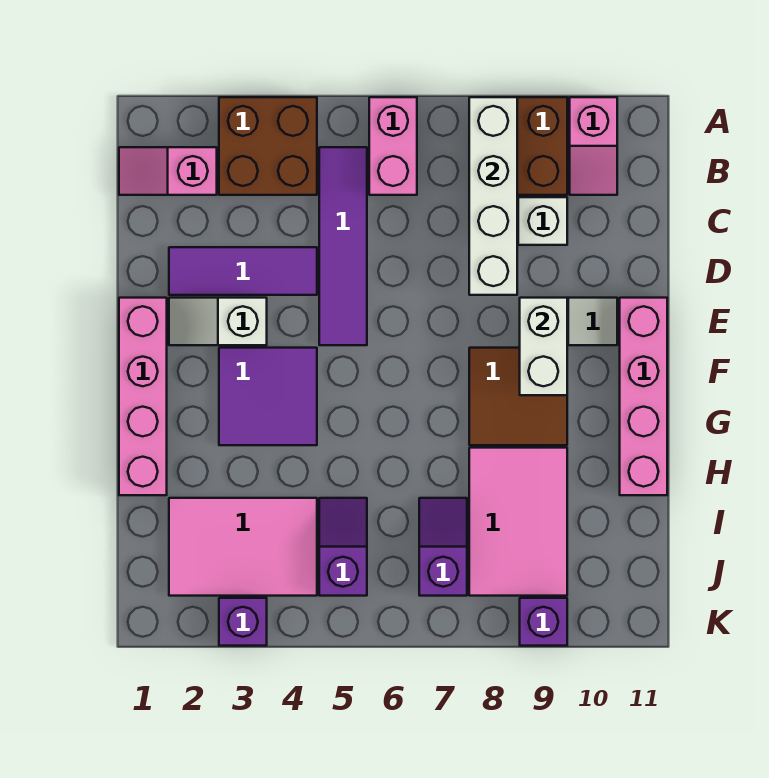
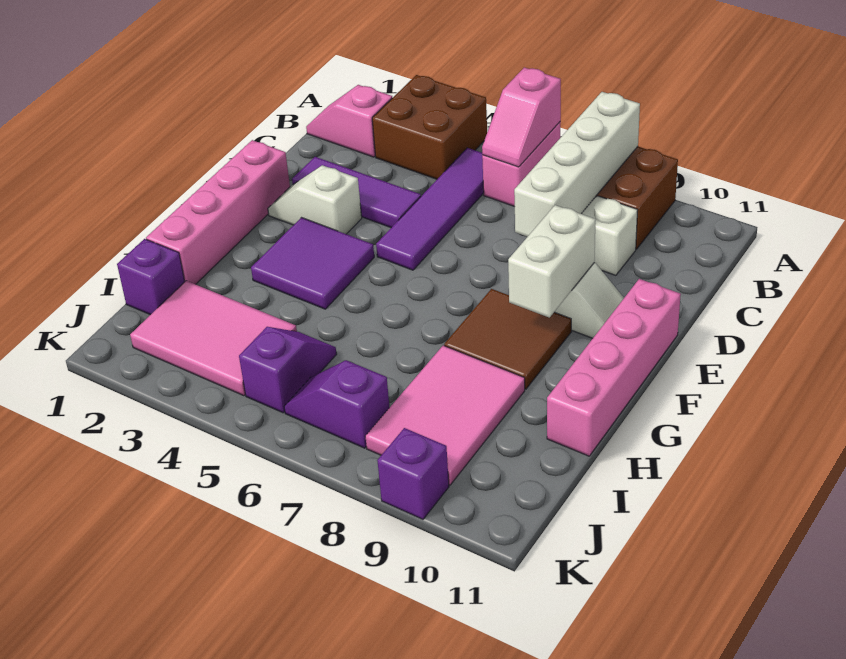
pink 1x2 slope [570,97,617,195] -> pink 1x2 slope moved to [482,67,561,167]
purple 1x2 slope [419,498,467,596] -> purple 1x2 slope turned to [284,360,390,448]
purple 1x1 brick [219,598,267,646] -> purple 1x1 brick moved to [117,239,185,315]

